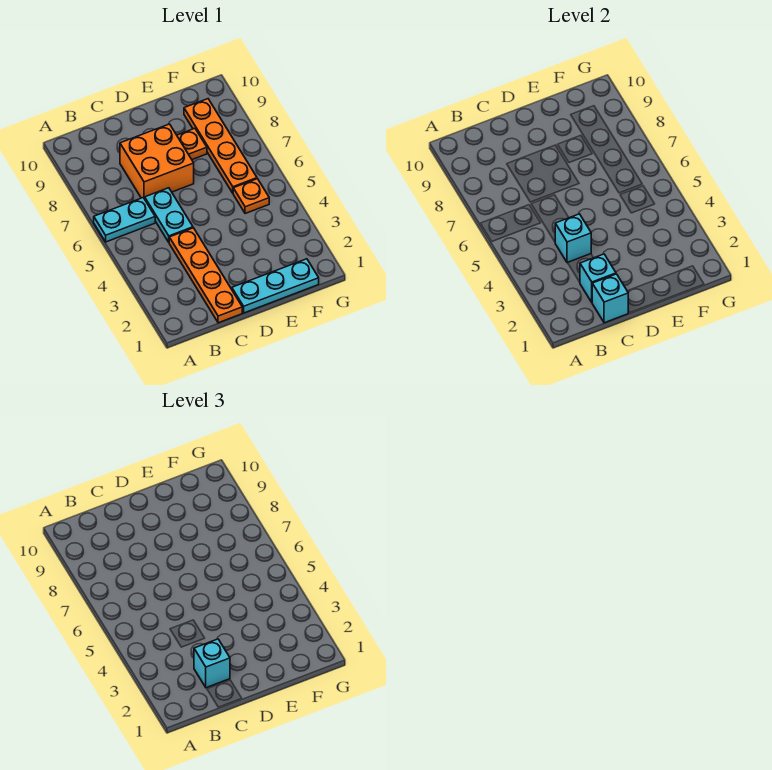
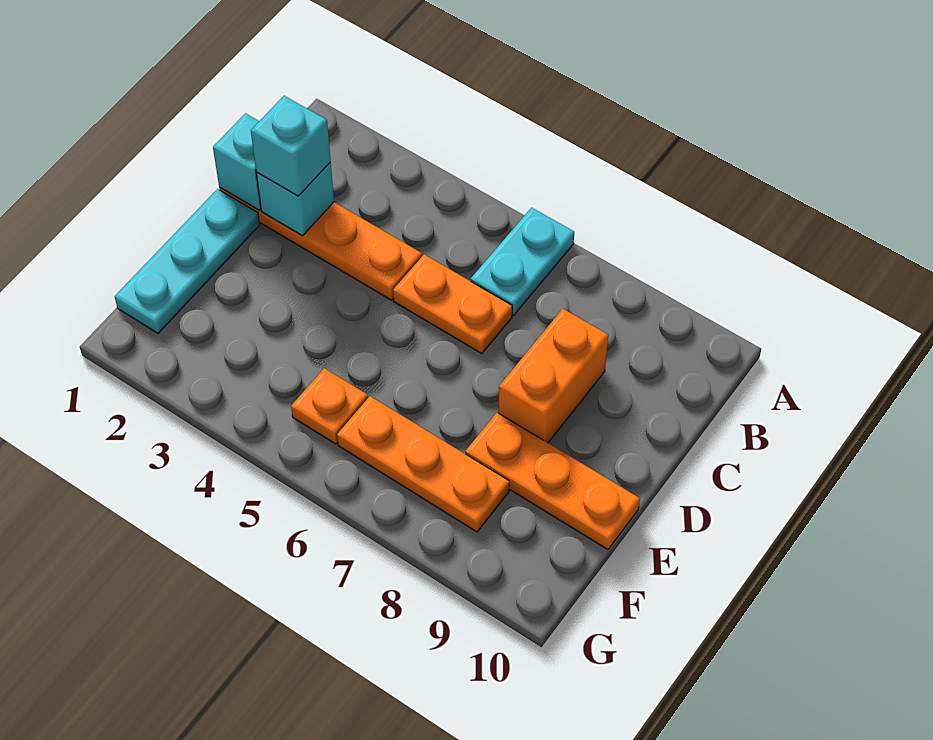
cyan 1x1 brick [555,214,591,263] -> none
cyan 1x2 plate [145,188,193,242] -> orange 1x2 plate [393,255,512,354]
orange 2x2 brick [120,124,194,199] -> orange 1x2 brick [498,309,608,443]
orange 1x1 plate [177,128,207,160] -> orange 1x3 plate [465,413,640,549]
orange 1x4 plate [184,99,257,193] -> orange 1x3 plate [337,396,509,532]

